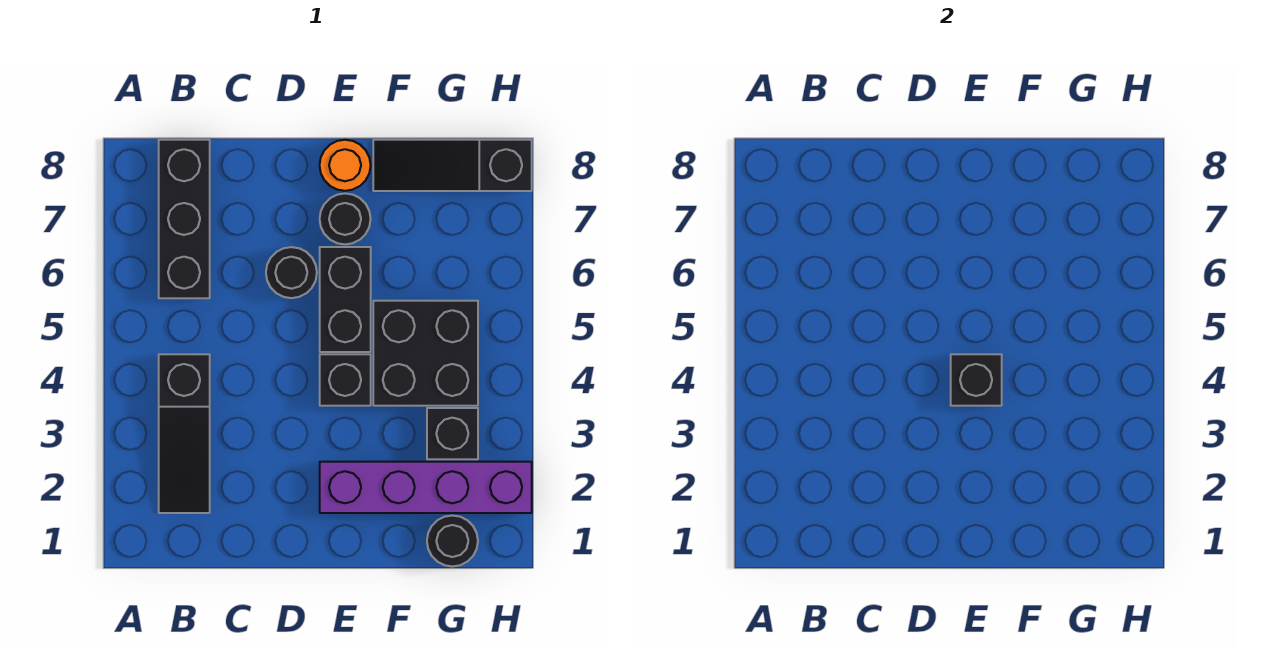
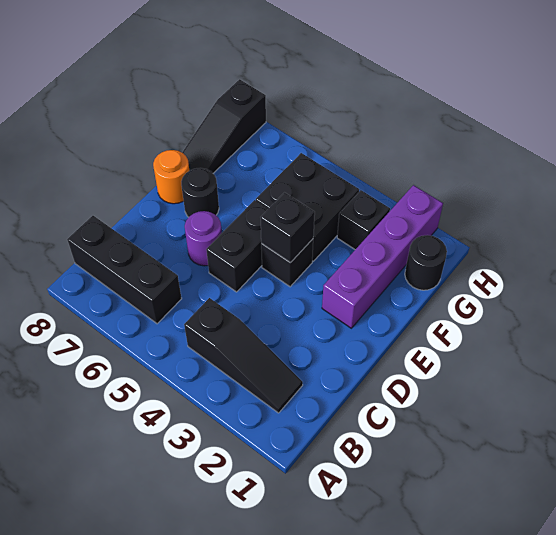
black 1x1 round brick [266,247,317,298] -> purple 1x1 round brick [185,211,222,266]
black 1x2 brick [320,247,371,352] -> black 1x2 brick turned to [206,200,268,292]

